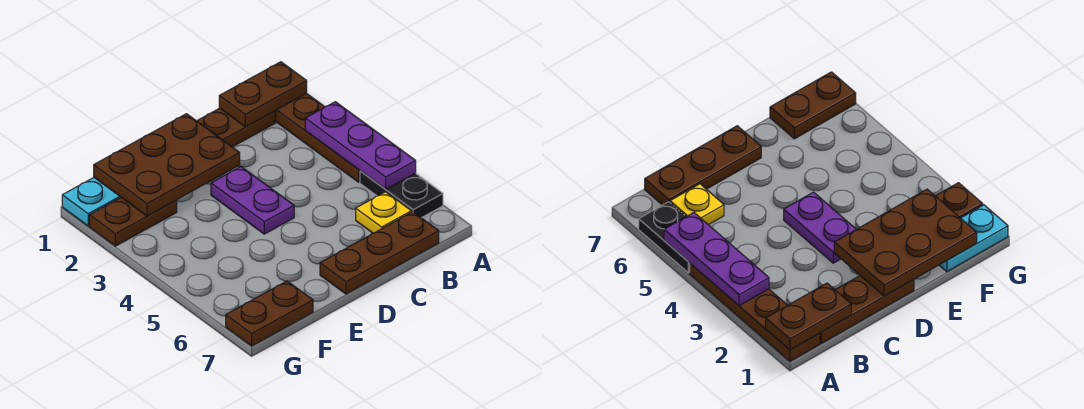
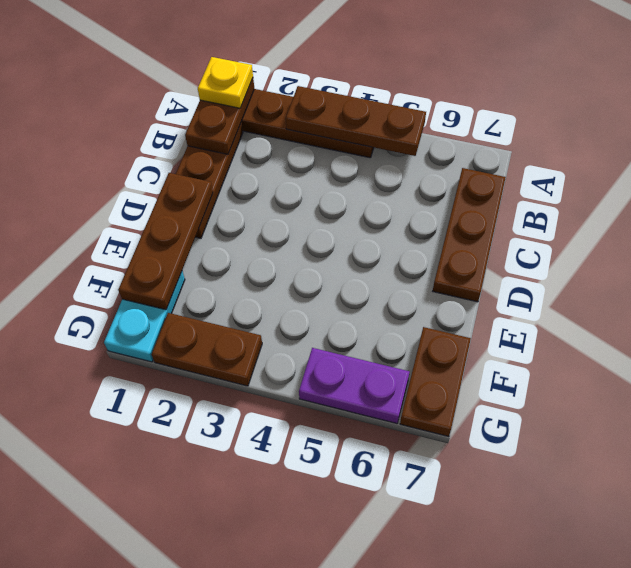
purple 1x3 plate [305,102,416,189] -> brown 1x3 plate [286,86,426,156]
black 1x2 plate [360,171,443,218] -> none
yellow 1x1 plate [356,192,412,233] -> yellow 1x1 plate moved to [198,57,253,108]
brown 2x3 plate [94,114,240,216] -> brown 1x3 plate [118,173,213,310]
purple 1x2 plate [211,167,294,234] -> purple 1x2 plate moved to [299,348,410,423]
brown 1x2 plate [89,198,177,246] -> brown 1x2 plate turned to [151,313,262,386]

